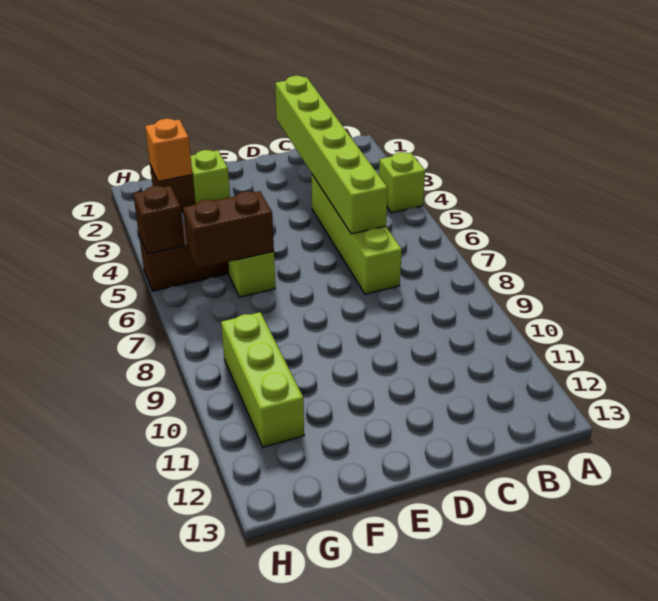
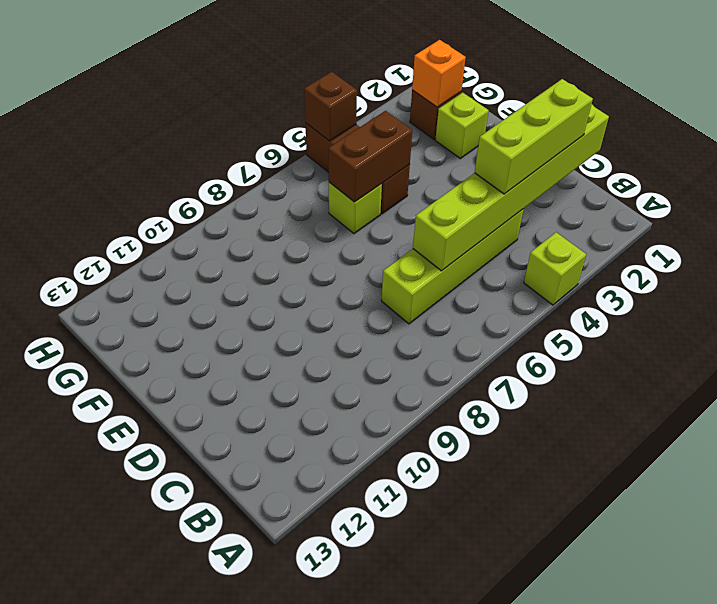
brown 1x2 brick [183,191,274,269] -> brown 1x2 brick turned to [328,111,412,202]
lime 1x3 brick [221,312,304,447] -> lime 1x3 brick moved to [475,79,593,194]

